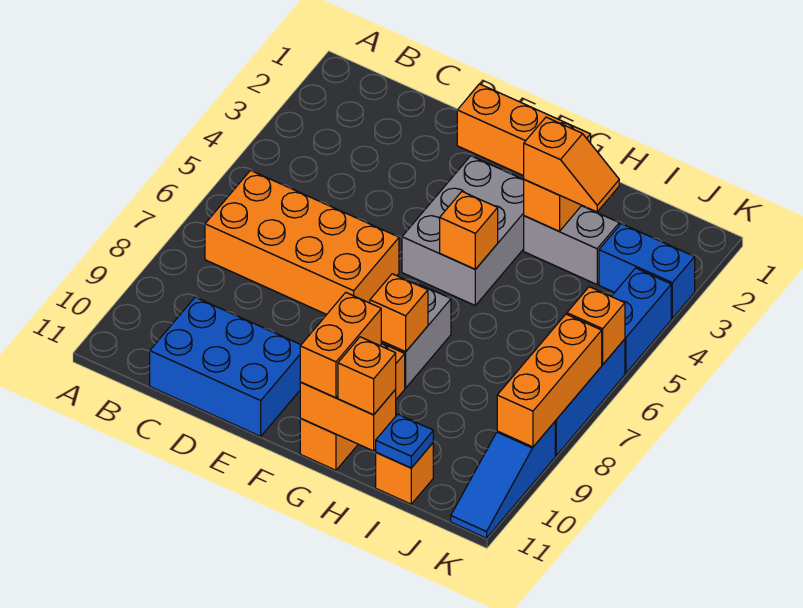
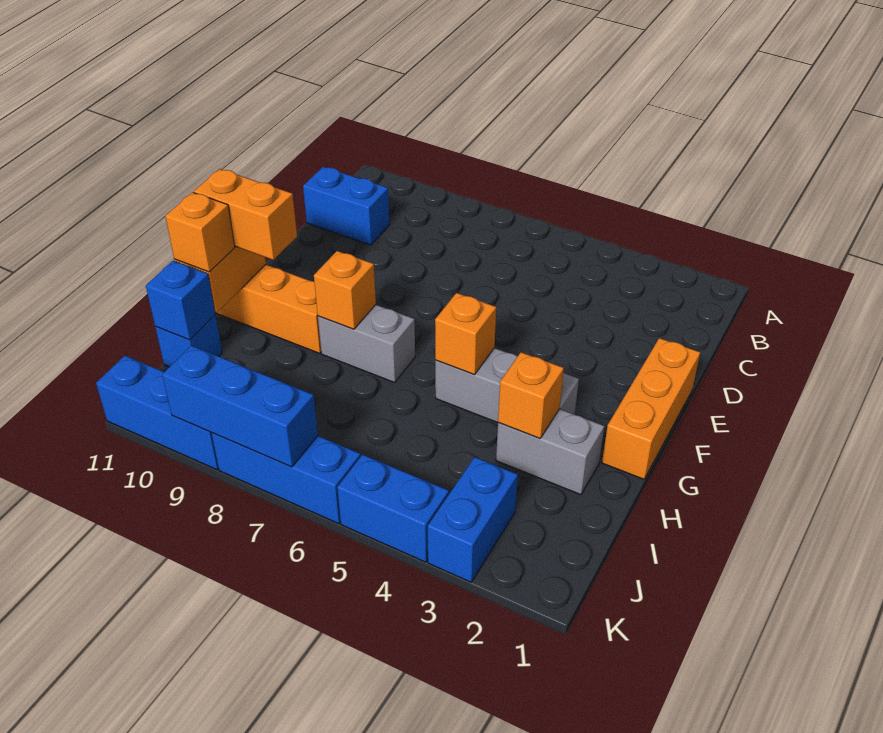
orange 2x4 brick [205,170,399,314] -> none
blue 2x3 brick [150,297,301,436] -> blue 1x2 brick [303,167,390,245]
grey 2x3 brick [402,156,524,305] -> grey 1x3 brick [435,348,579,423]
grey 1x2 brick [524,206,619,284] -> grey 1x2 brick turned to [496,409,604,495]
orange 1x2 slope [524,117,619,212] -> none
orange 1x1 brick [376,443,433,504] -> blue 1x1 brick [155,315,222,367]
blue 1x1 plate [376,414,433,468] -> blue 1x1 brick [146,261,215,340]
orange 1x1 brick [567,287,625,364] -> none
orange 1x3 brick [497,314,602,447] -> blue 1x3 brick [162,345,318,467]
blue 1x3 slope [451,422,555,538] -> blue 1x3 brick [96,356,219,470]

